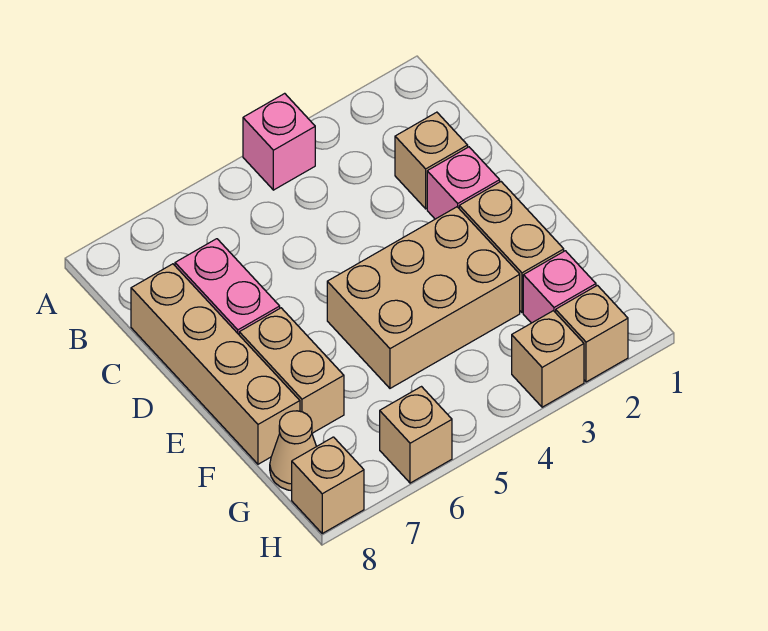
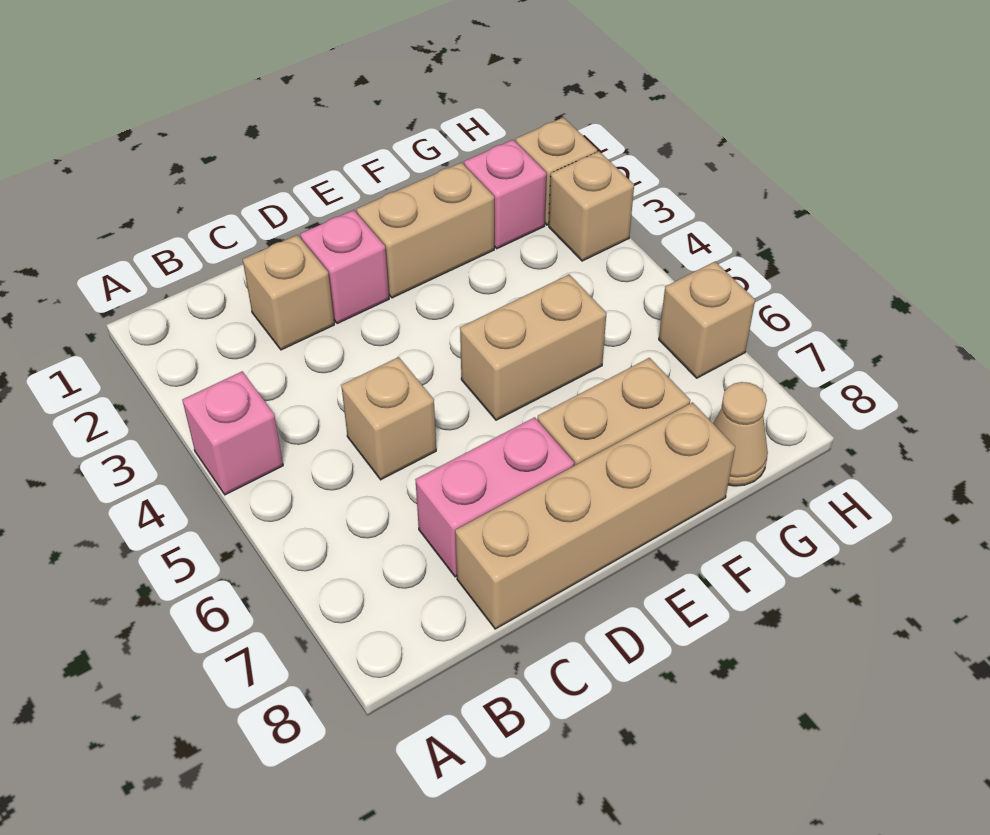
tan 2x3 brick [327,207,520,388] -> tan 1x2 brick [460,275,607,420]
tan 1x1 brick [292,437,364,533] -> tan 1x1 brick moved to [341,357,436,480]

